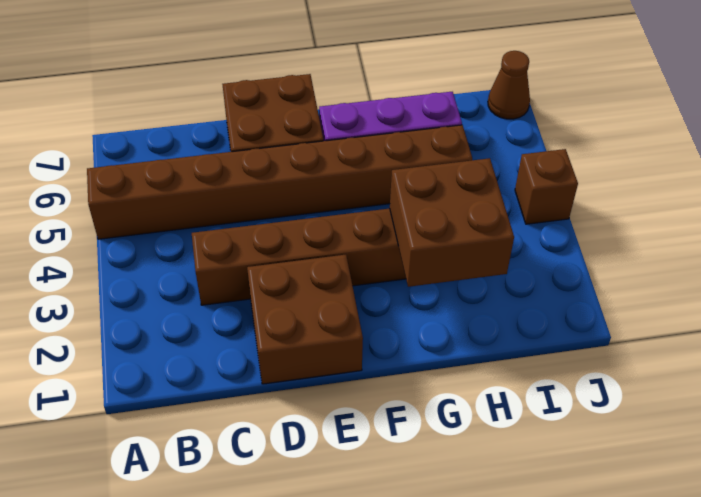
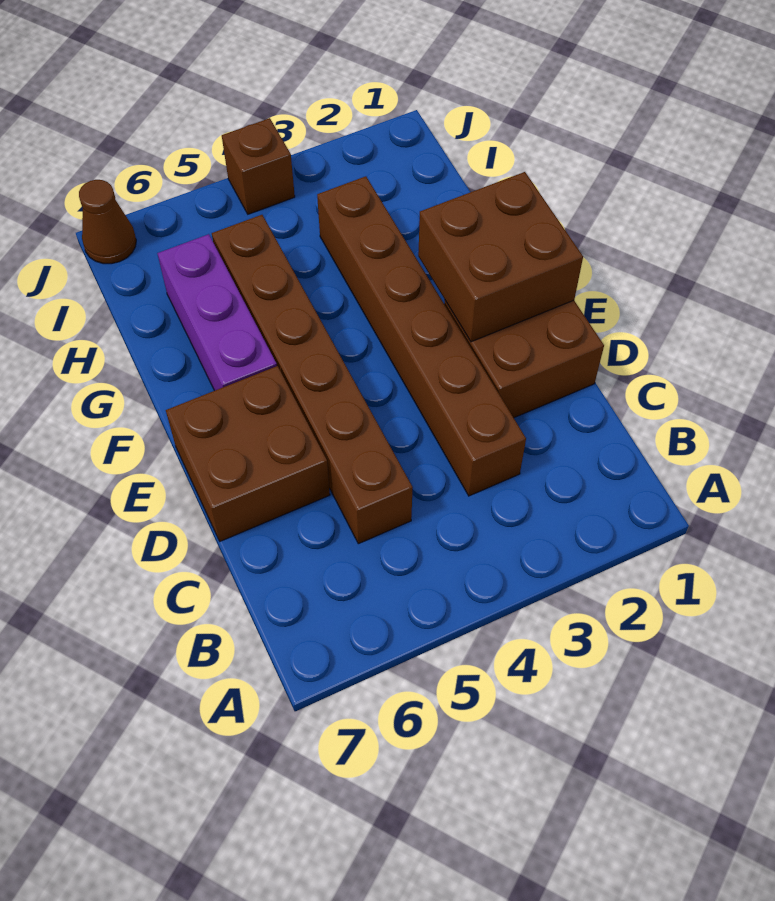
brown 1x8 brick [87,125,472,239] -> brown 1x6 brick [212,215,413,544]
brown 2x2 brick [390,158,514,287] -> brown 2x2 brick moved to [418,172,583,342]

